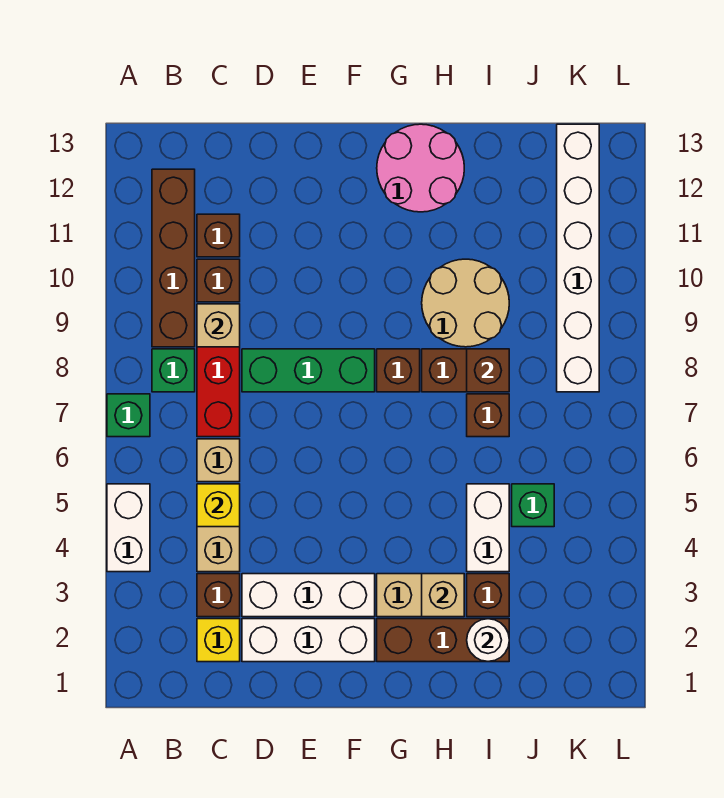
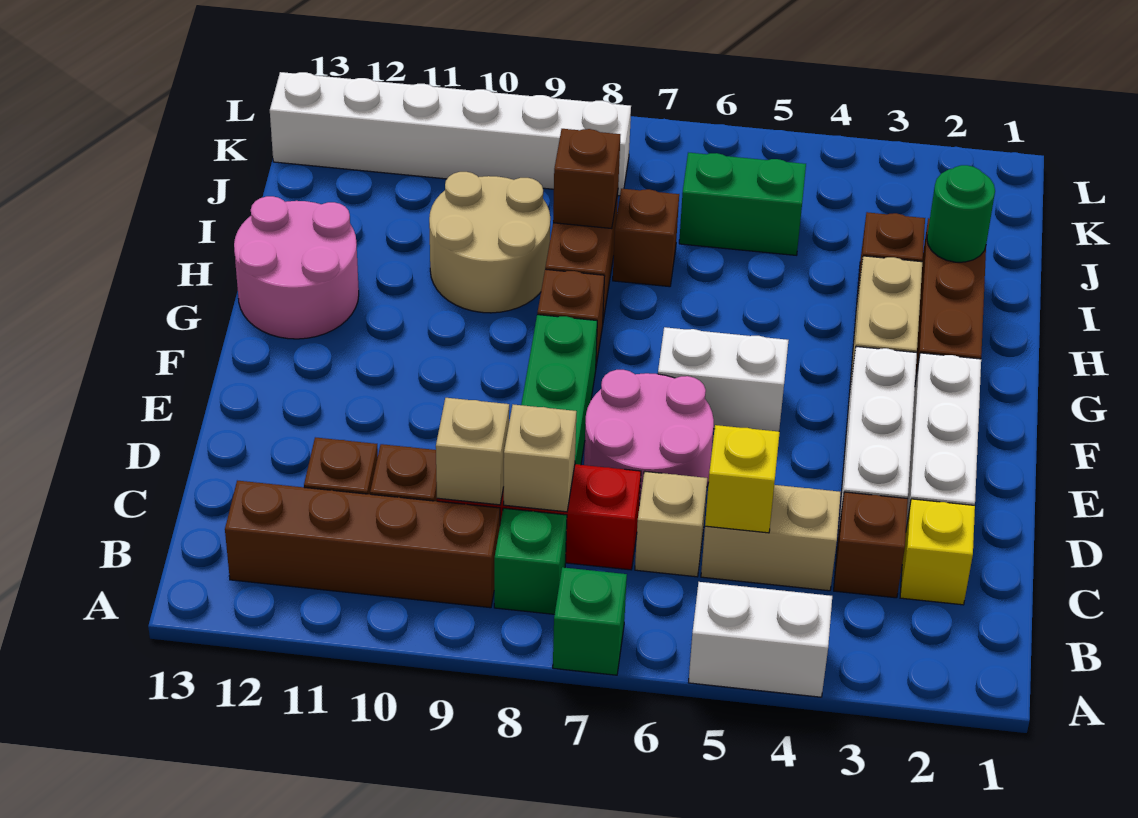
none -> pink 2x2 round brick [584,370,714,506]
tan 1x1 brick [422,574,464,617] -> tan 1x1 brick moved to [504,404,577,512]
white 1x1 round brick [467,619,509,662] -> green 1x1 round brick [927,165,995,262]
white 1x2 brick [467,484,509,572] -> white 1x2 brick moved to [658,327,789,432]
green 1x1 brick [512,484,554,527] -> green 1x2 brick [679,153,806,255]

